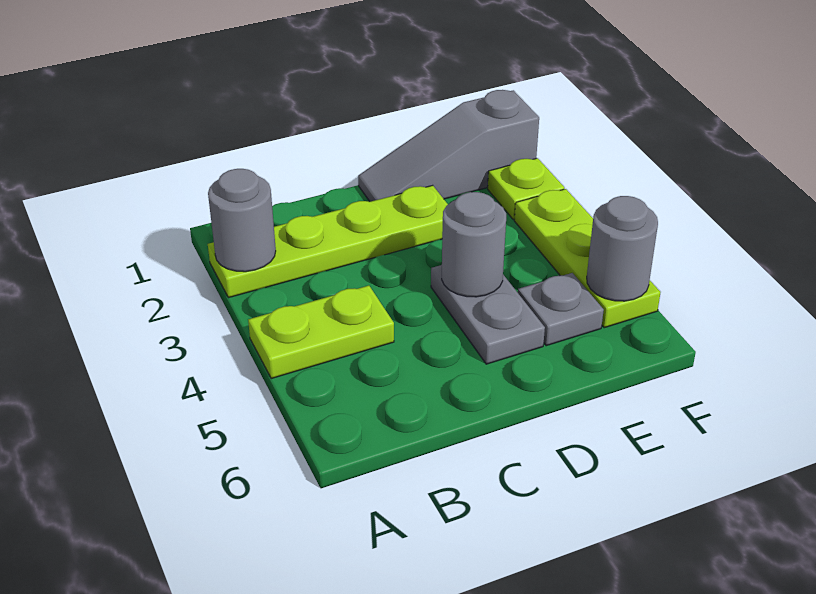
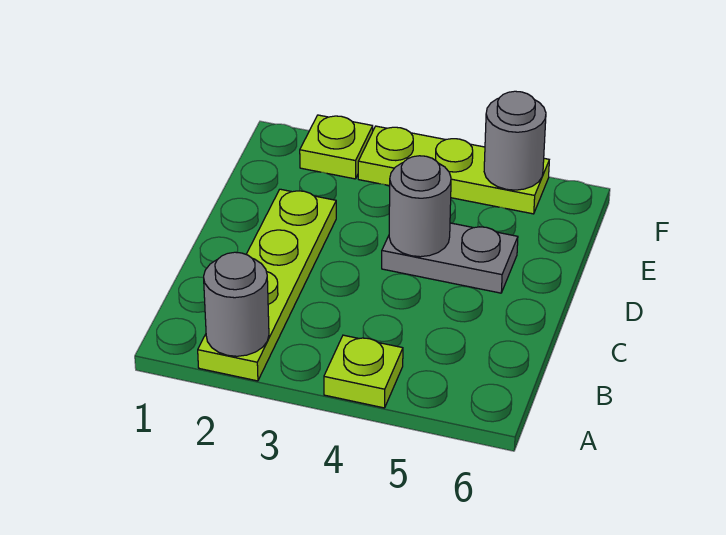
lime 1x2 plate [248,286,394,378] -> lime 1x1 plate [324,335,403,408]
grey 1x3 slope [358,90,539,202] -> none
grey 1x1 plate [518,273,604,346] -> none

